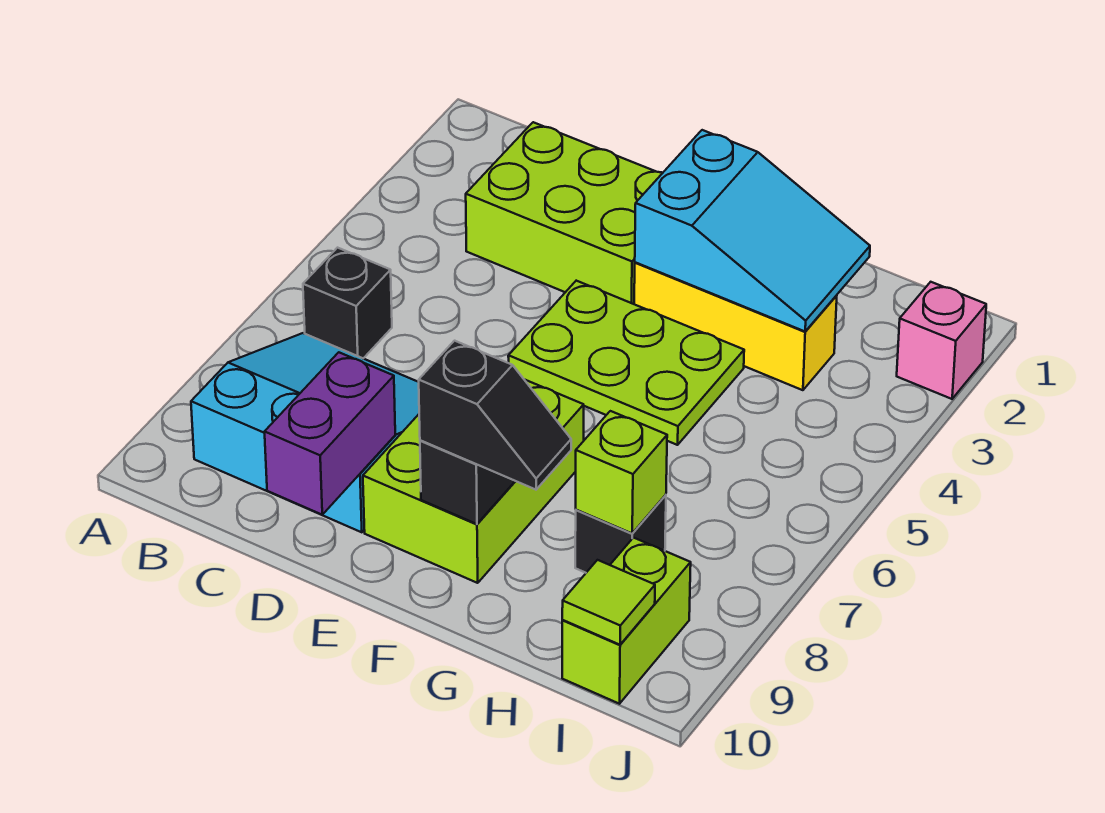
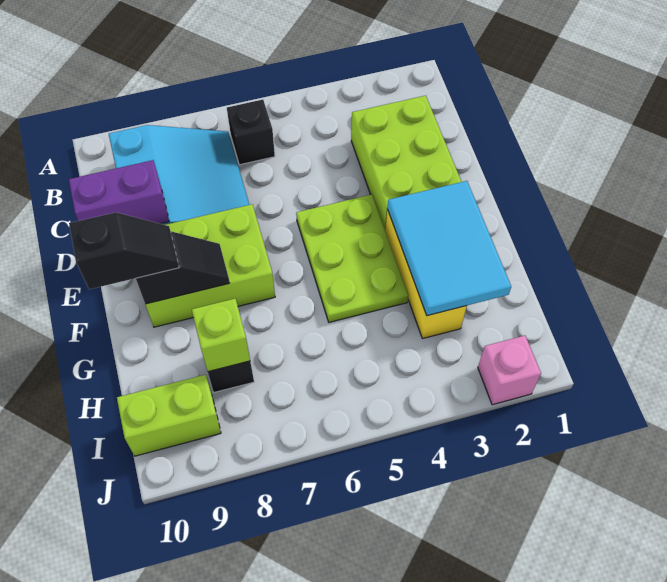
cyan 2x3 slope [635,130,870,331] -> cyan 2x3 tile [387,181,511,316]
black 1x2 slope [419,341,571,490] -> black 1x2 slope turned to [69,212,179,289]
lime 1x1 tile [562,560,655,645] -> none

